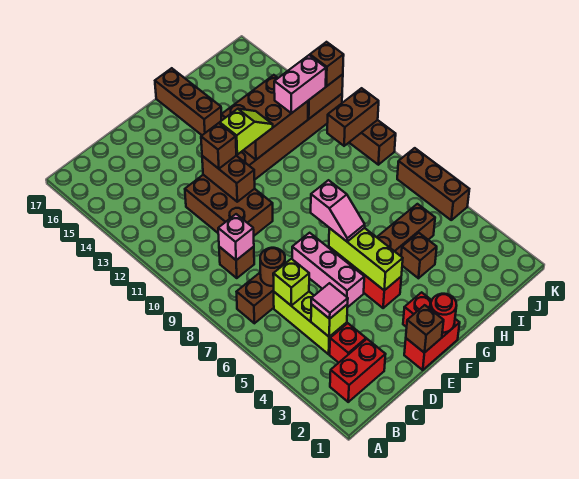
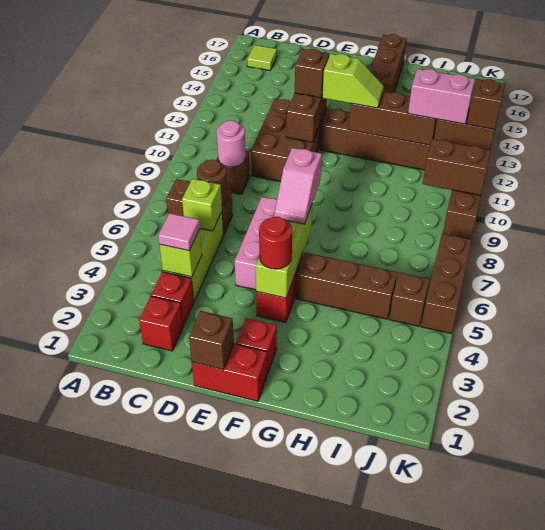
red 1x2 brick [330,339,386,402] -> red 1x1 brick [139,296,183,351]
none -> lime 1x1 tile [247,45,277,71]
pink 1x1 brick [218,214,254,260] -> pink 1x1 round brick [216,121,246,167]
red 1x1 round brick [430,294,457,333] -> red 1x1 round brick moved to [259,217,292,269]
brown 2x3 brick [221,75,308,160] -> brown 1x3 brick [349,92,437,145]
brown 1x1 brick [401,233,437,278] -> brown 1x1 brick moved to [389,273,430,326]

